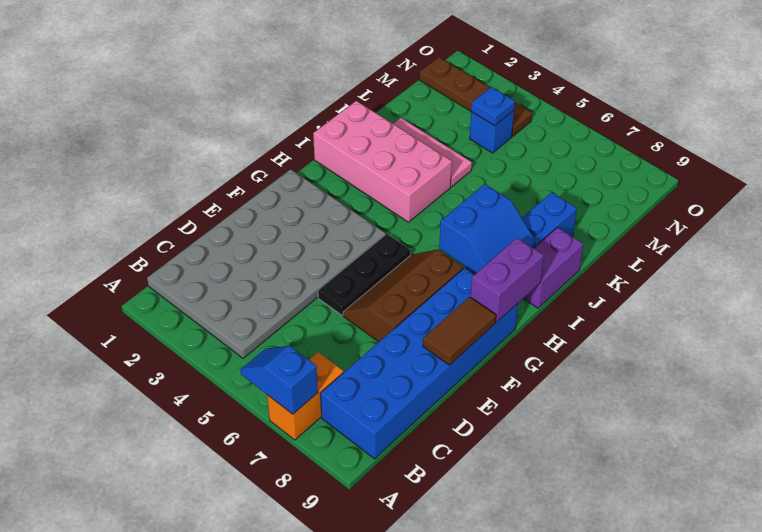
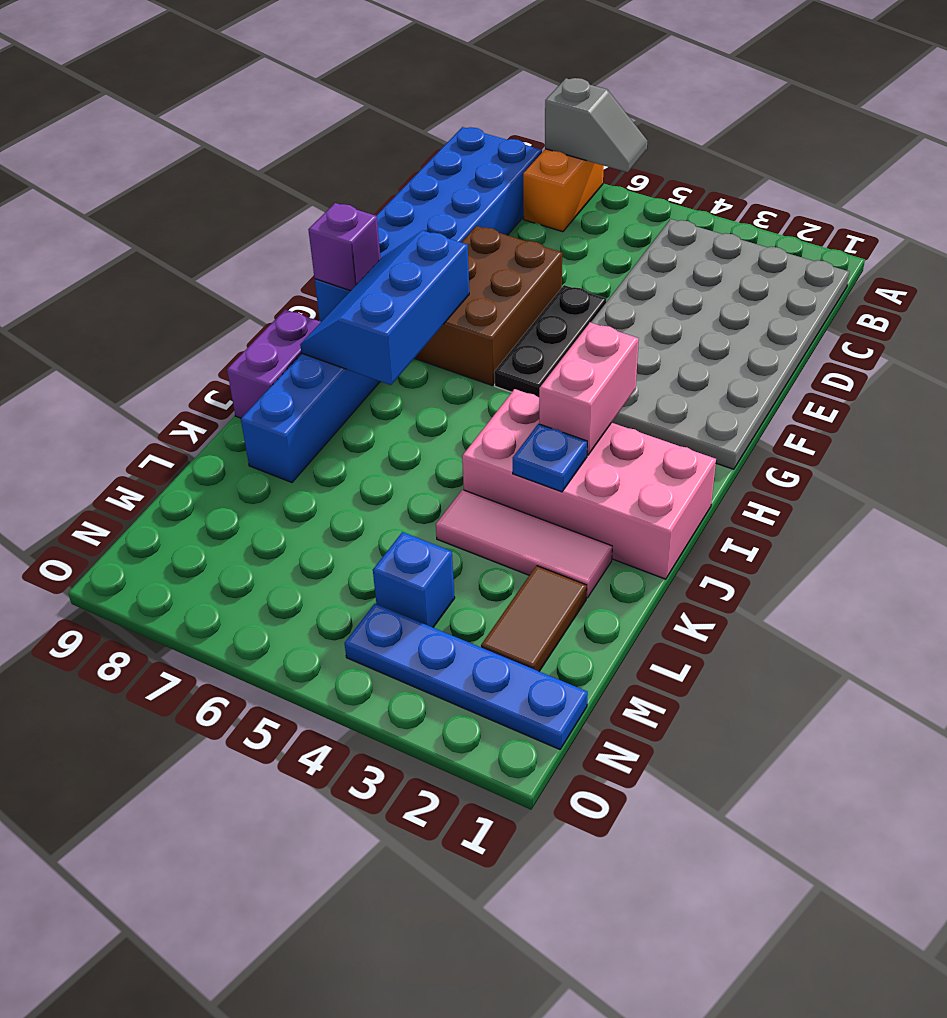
blue 1x2 slope [240,346,318,414] -> grey 1x2 slope [545,78,647,172]
brown 2x3 slope [343,249,463,342] -> brown 2x3 brick [414,226,562,386]
brown 1x2 tile [423,297,496,365] -> brown 1x2 tile moved to [481,566,587,671]
purple 1x2 brick [471,238,544,322] -> purple 1x1 brick [308,203,380,291]
none -> pink 1x2 brick [539,322,639,455]
blue 2x2 slope [439,184,535,273] -> blue 2x3 slope [300,231,469,385]
blue 1x1 plate [471,87,515,126] -> blue 1x1 plate moved to [513,424,587,492]
brown 1x4 plate [419,57,532,136] -> blue 1x4 plate [344,604,588,749]

